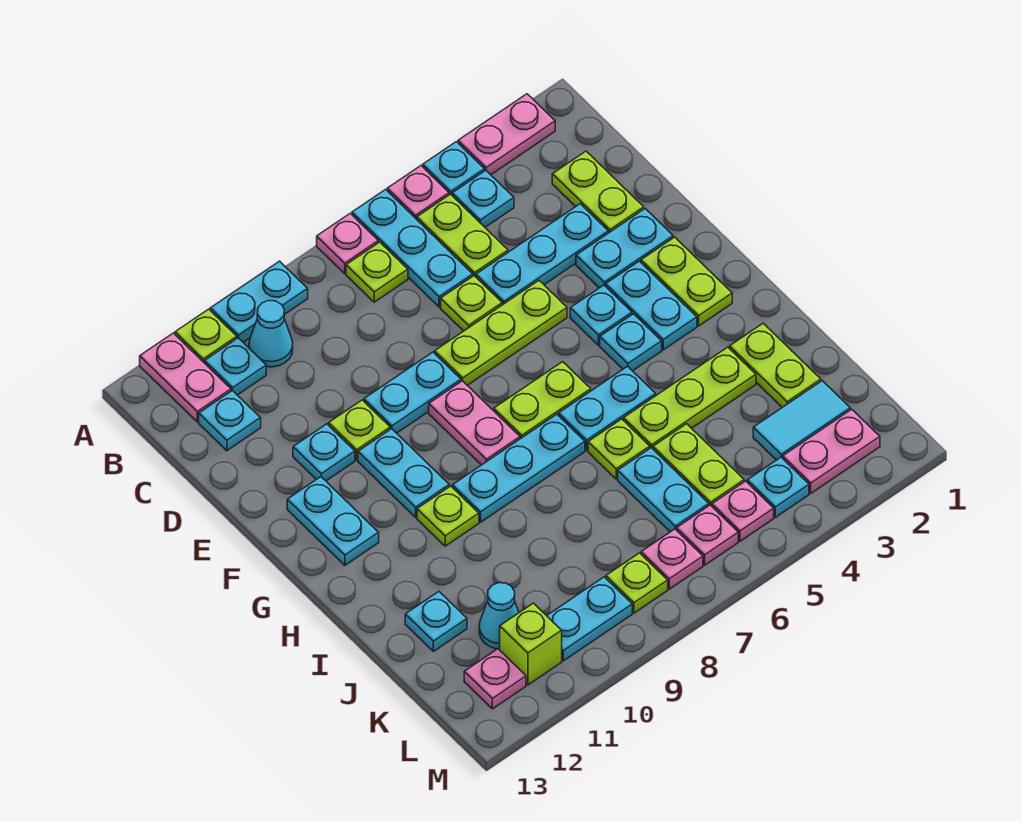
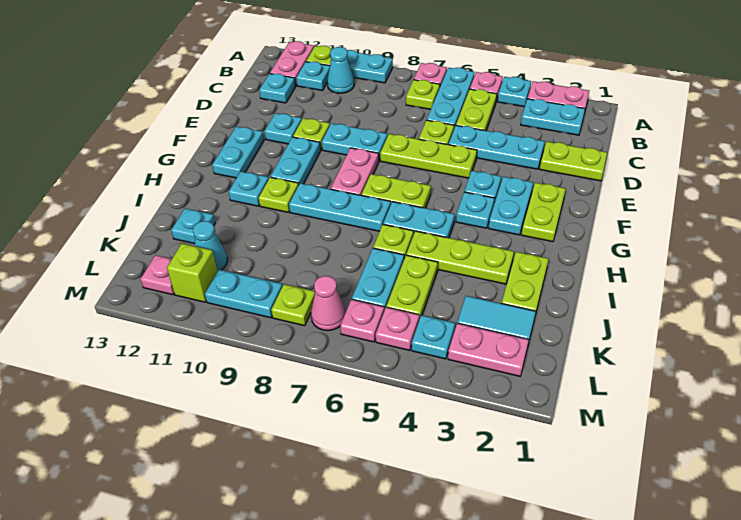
cyan 1x1 plate [452,170,514,227] -> cyan 1x1 plate moved to [229,172,269,206]
lime 1x2 plate [552,151,644,233] -> lime 1x2 plate turned to [540,141,607,181]
cyan 1x2 plate [576,209,673,288] -> cyan 1x2 plate moved to [521,99,585,135]
pink 1x1 plate [641,529,703,589] -> pink 1x1 cone [311,276,345,331]

